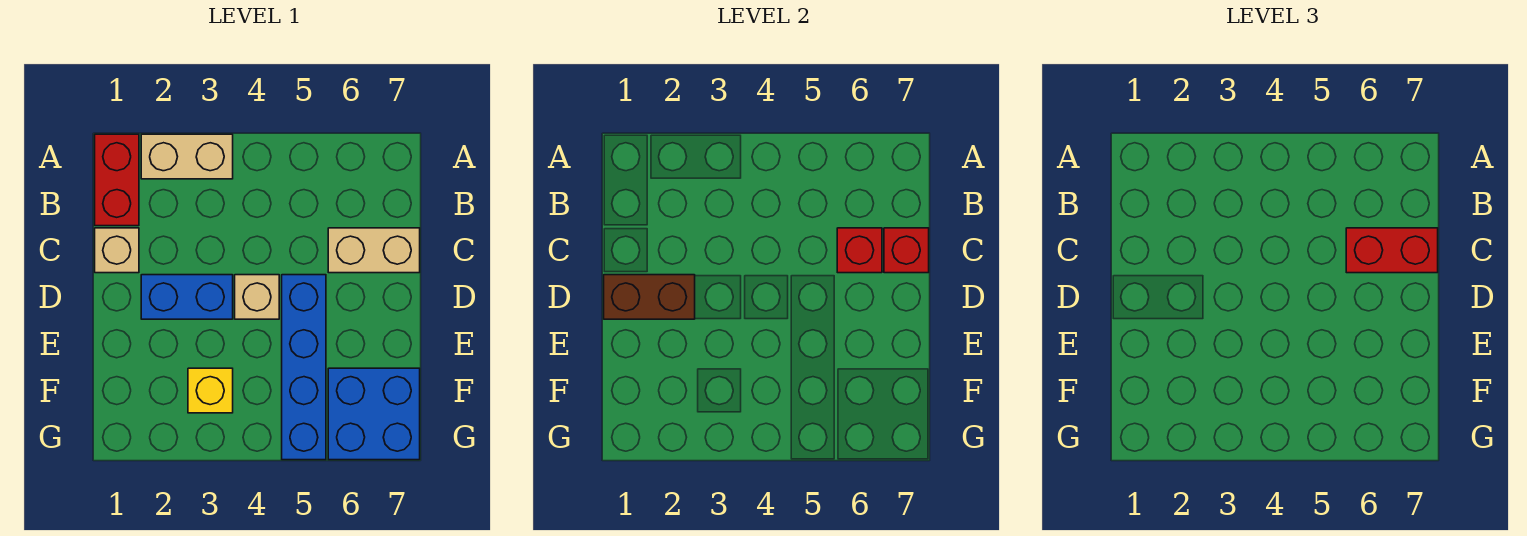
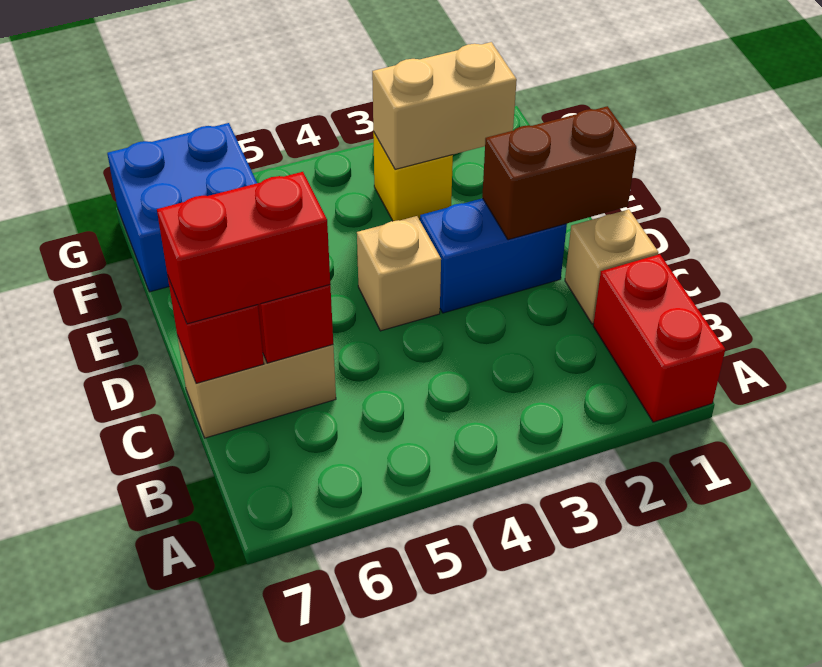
tan 1x2 brick [141,134,233,179] -> tan 1x2 brick moved to [372,42,517,169]
blue 1x4 brick [282,275,326,460] -> none

